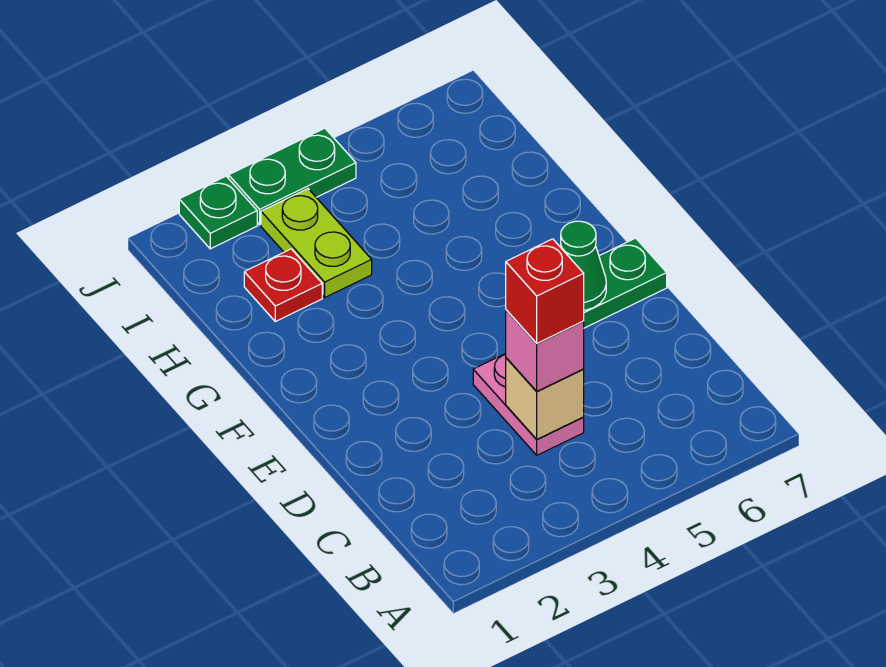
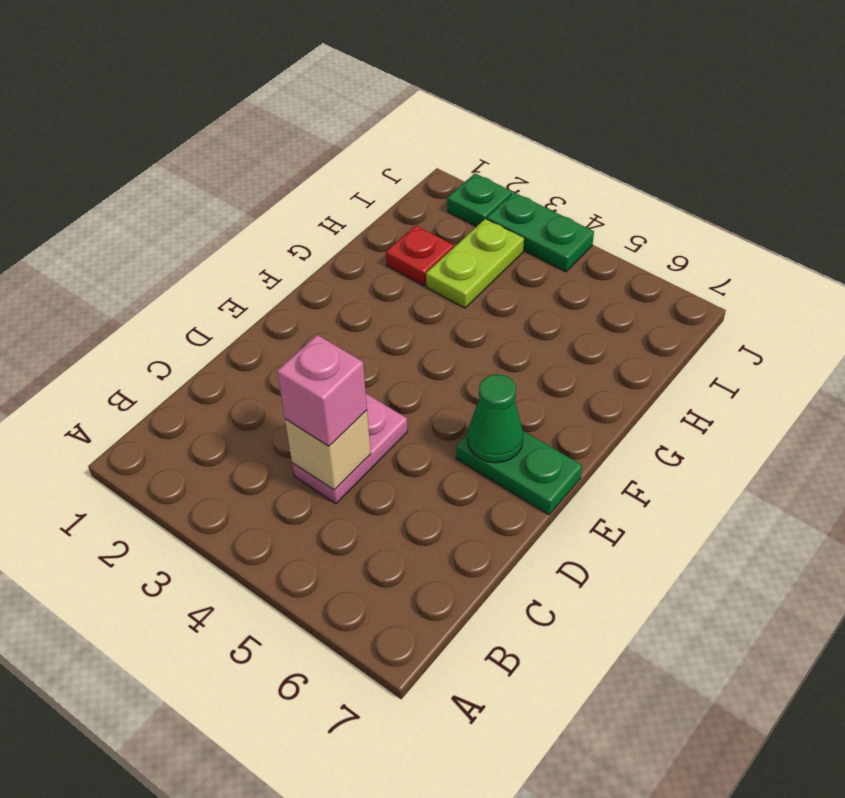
red 1x1 brick [506,239,584,343] -> none

